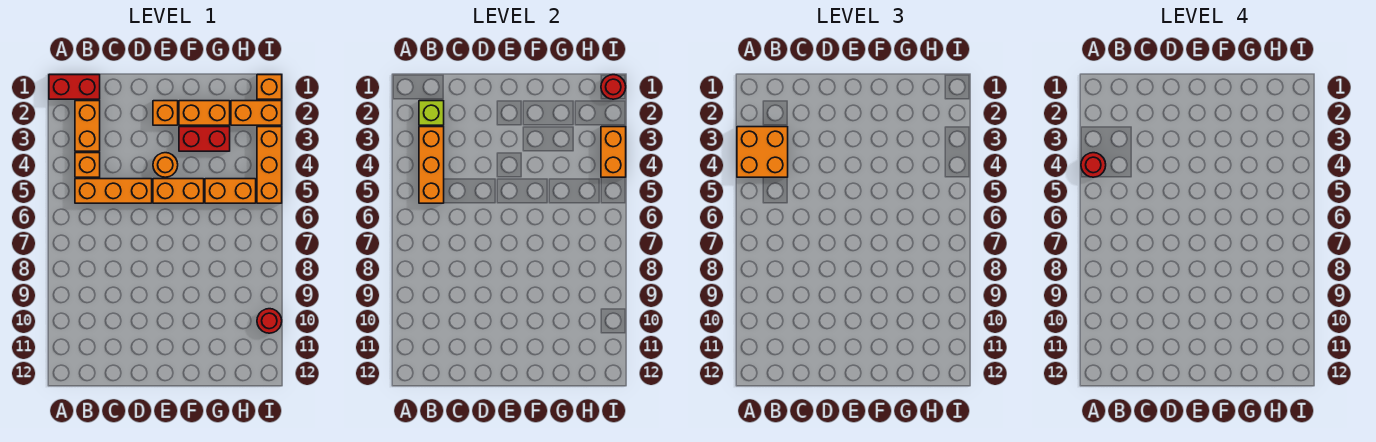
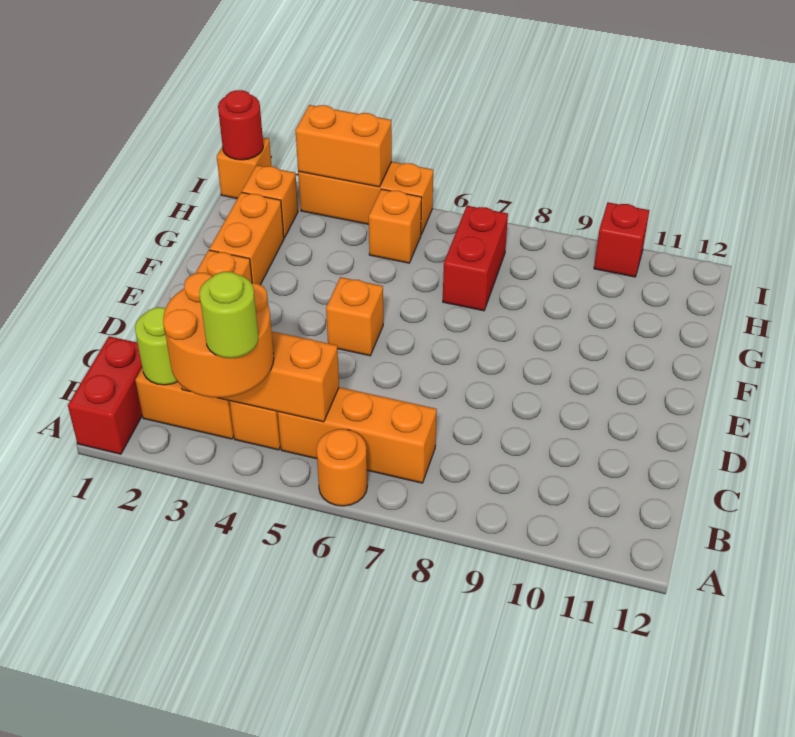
orange 2x2 brick [737,127,788,177] -> orange 2x2 round brick [163,273,274,398]
red 1x1 round brick [1081,153,1106,177] -> lime 1x1 round brick [199,272,259,358]
lime 1x1 brick [419,101,444,125] -> lime 1x1 round brick [135,307,178,385]
orange 1x3 brick [75,179,152,203] -> orange 1x3 brick turned to [278,387,437,483]
orange 1x1 round brick [153,153,178,177] -> orange 1x1 round brick moved to [316,429,367,506]
orange 1x2 brick [153,179,204,203] -> orange 1x1 brick [326,277,383,356]
red 1x2 brick [179,127,230,151] -> red 1x2 brick moved to [443,206,508,311]
orange 1x2 brick [205,179,256,203] -> orange 1x1 brick [369,189,422,263]
orange 1x2 brick [231,101,282,125] -> orange 1x1 brick [242,165,298,238]
red 1x1 round brick [257,309,282,333] -> red 1x1 brick [594,202,649,277]

